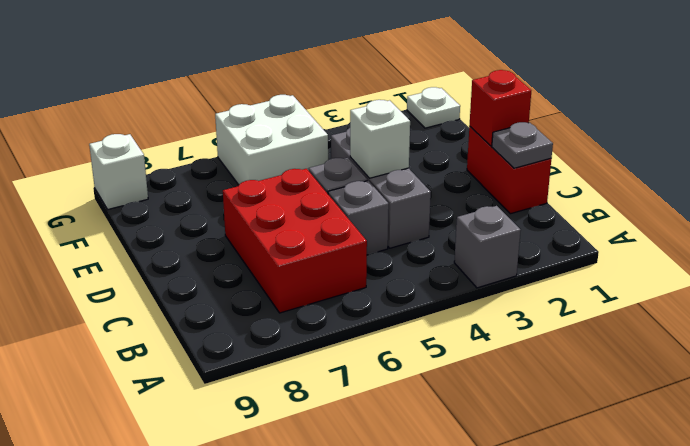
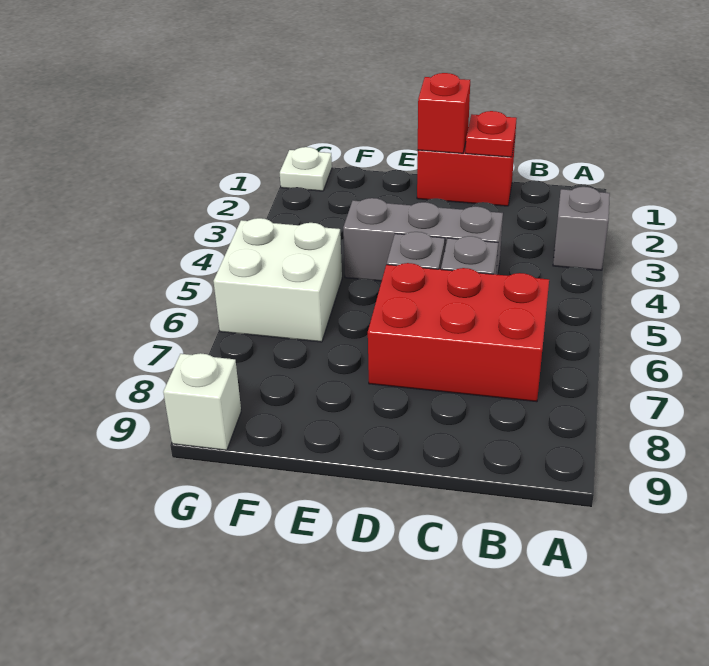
grey 1x1 plate [492,122,553,168] -> red 1x1 plate [466,111,517,157]
white 1x1 brick [350,100,410,178] -> none

